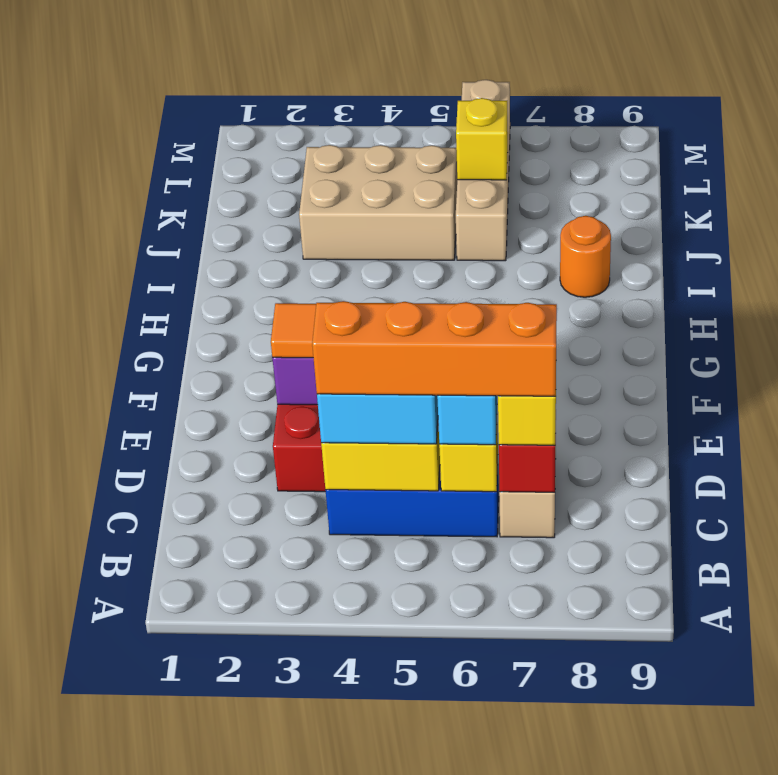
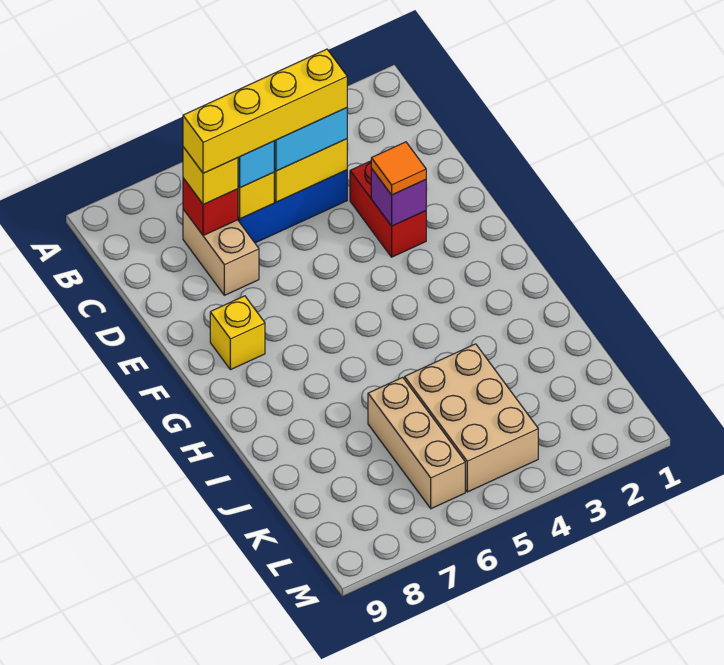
orange 1x4 brick [312,301,557,396] -> yellow 1x4 brick [183,49,347,173]
orange 1x1 round brick [560,216,611,297] -> none
tan 2x3 brick [299,145,457,260] -> tan 2x3 brick turned to [405,344,538,492]
tan 1x4 brick [456,80,510,261] -> tan 1x3 brick [368,377,465,509]
yellow 1x1 brick [456,98,508,180] -> yellow 1x1 brick moved to [210,296,265,370]

